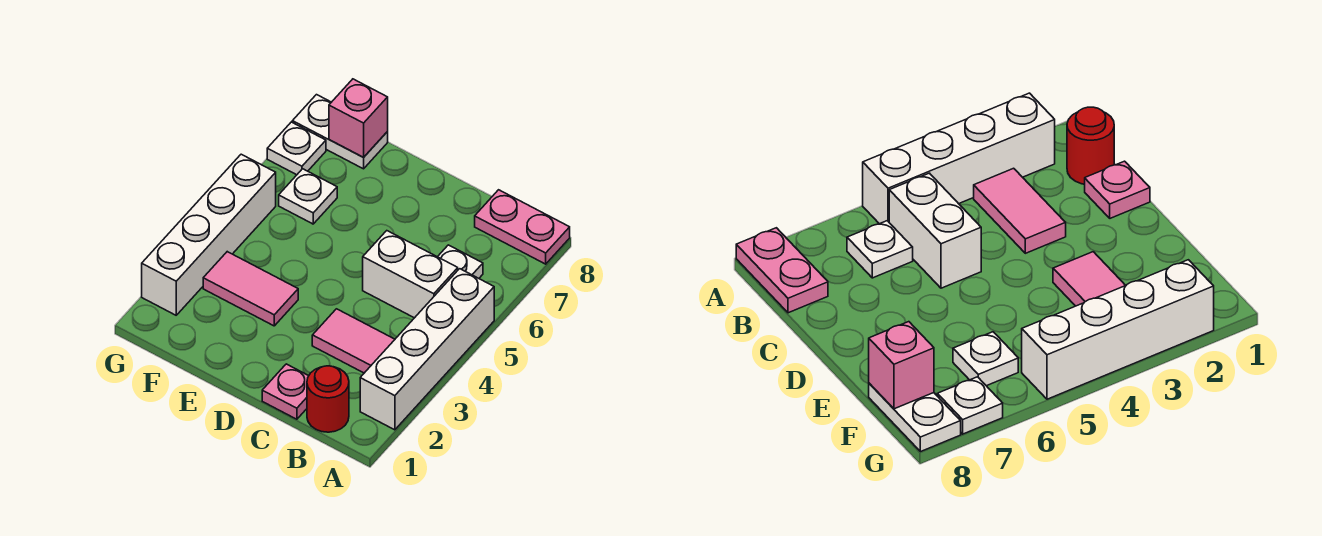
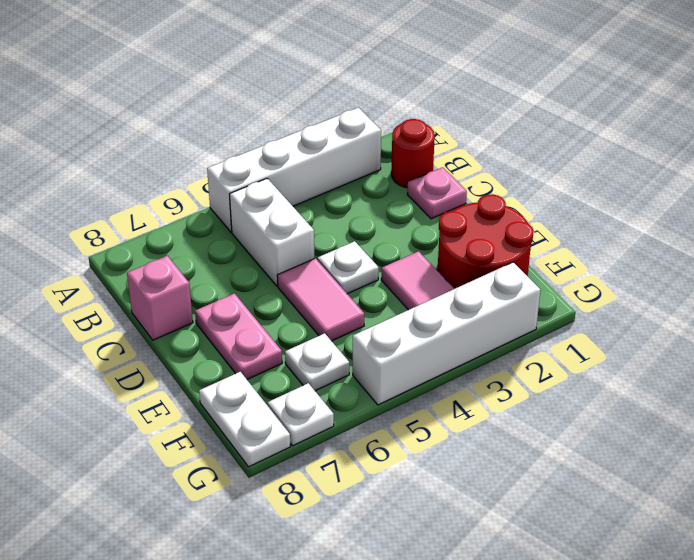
pink 1x2 plate [475,190,570,264] -> pink 1x2 plate moved to [195,294,282,379]
pink 1x2 tile [312,309,395,373] -> pink 1x2 tile moved to [277,258,364,341]
white 1x1 plate [438,245,483,278] -> white 1x1 plate moved to [317,241,379,294]
none -> red 2x2 round brick [438,194,534,289]
pink 1x1 brick [329,79,388,157] -> pink 1x1 brick moved to [127,256,193,340]

